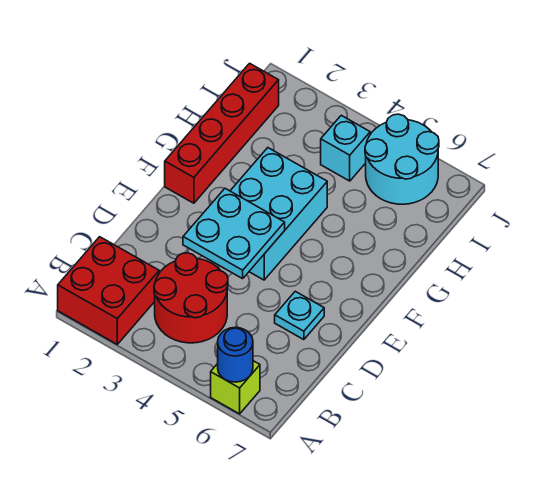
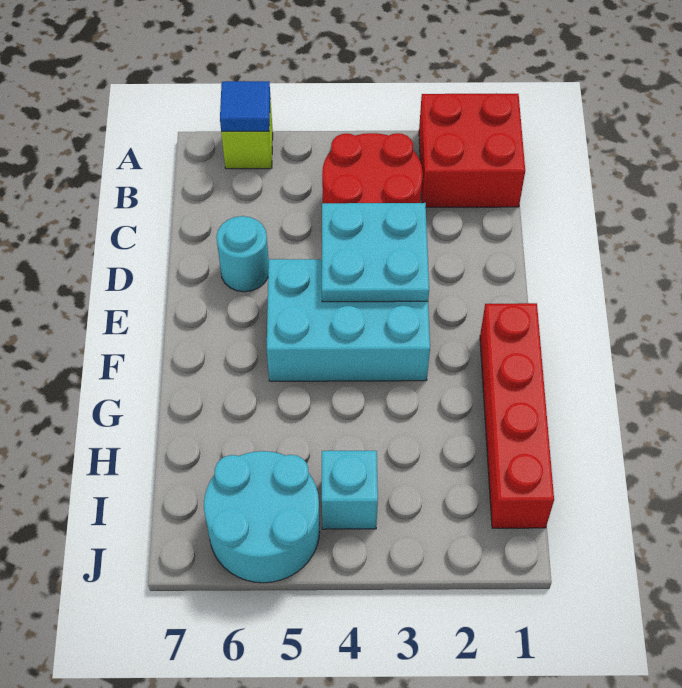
blue 1x1 round brick [218,328,253,382] -> blue 1x1 tile [220,81,270,131]
cyan 1x1 plate [275,291,324,340] -> cyan 1x1 round brick [216,216,269,292]
cyan 2x3 brick [230,148,327,280] -> cyan 2x3 brick turned to [267,259,430,381]

